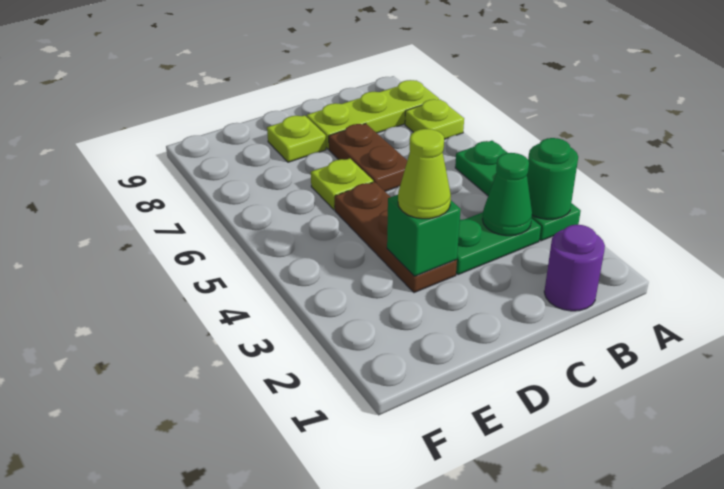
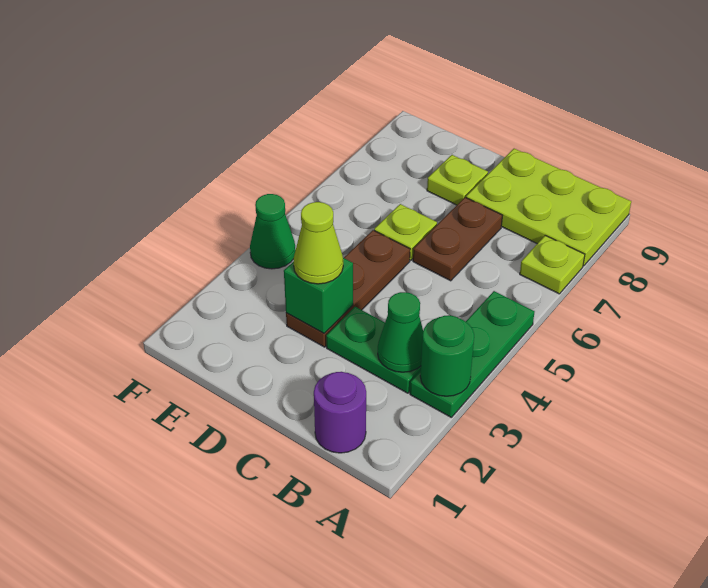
lime 1x3 plate [307,80,439,149] -> lime 2x3 plate [466,149,631,266]
none -> green 1x1 cone [250,194,296,269]

